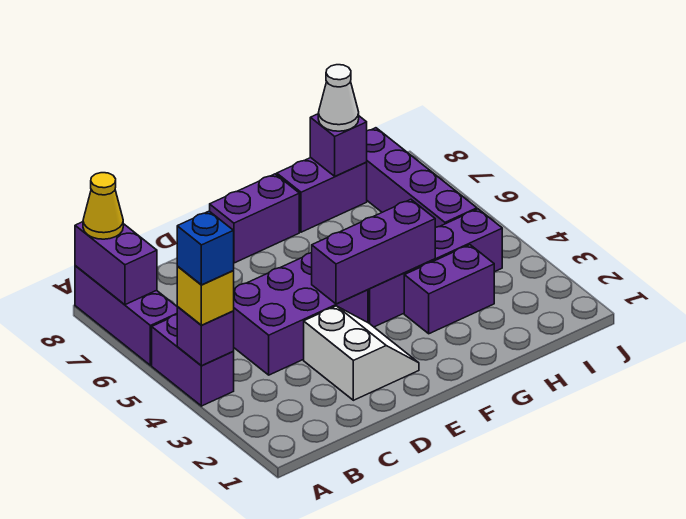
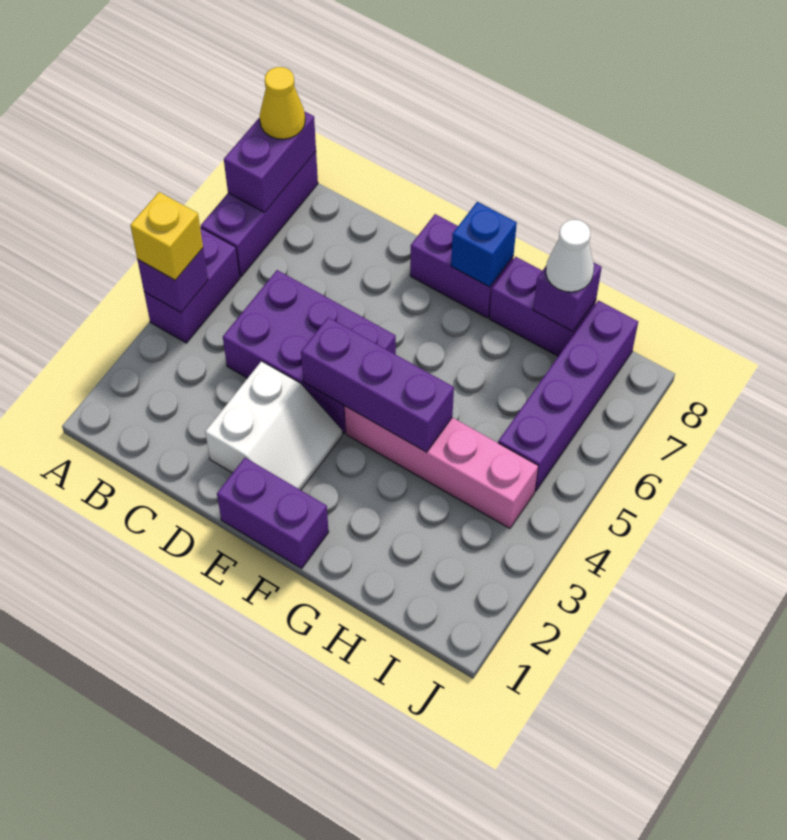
blue 1x1 brick [177,211,234,285] -> blue 1x1 brick moved to [451,202,517,287]
purple 1x4 brick [368,209,502,327] -> pink 1x4 brick [345,406,538,528]
purple 1x2 brick [404,245,494,334] -> purple 1x2 brick moved to [217,458,329,568]

